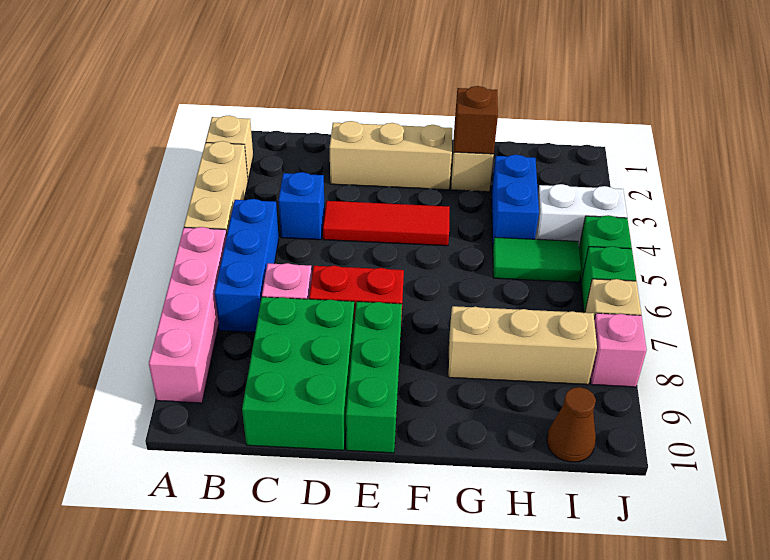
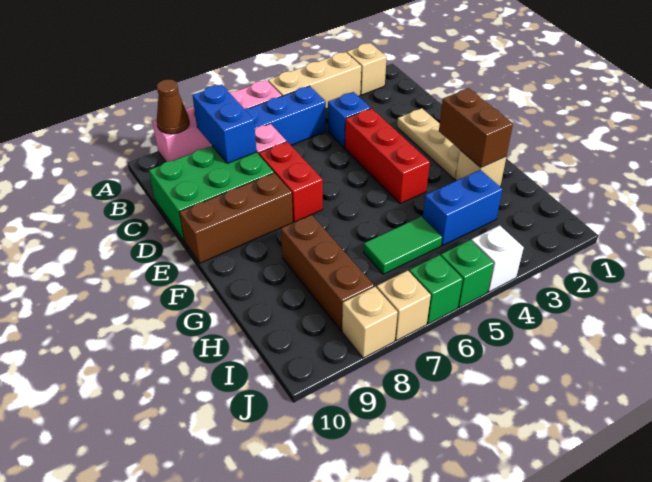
none -> blue 1x2 brick [193,84,256,163]
tan 1x3 brick [329,121,452,190] -> tan 1x3 plate [397,108,460,179]
red 1x3 tile [323,201,450,246] -> red 1x3 brick [345,108,430,204]
green 1x3 brick [346,302,402,453] -> brown 1x3 brick [179,173,293,263]
brown 1x1 brick [454,86,498,154] -> brown 1x2 brick [439,88,513,168]
tan 1x3 brick [448,306,597,385] -> brown 1x3 brick [281,215,374,331]
green 1x2 tile [493,237,581,282] -> green 1x2 tile turned to [364,216,442,274]
white 1x2 brick [535,184,627,246] -> white 1x1 brick [471,225,524,292]
brown 1x1 cone [547,387,596,462] -> brown 1x1 cone moved to [157,79,189,134]
pink 1x1 brick [590,313,647,387] -> tan 1x1 brick [342,287,398,358]

